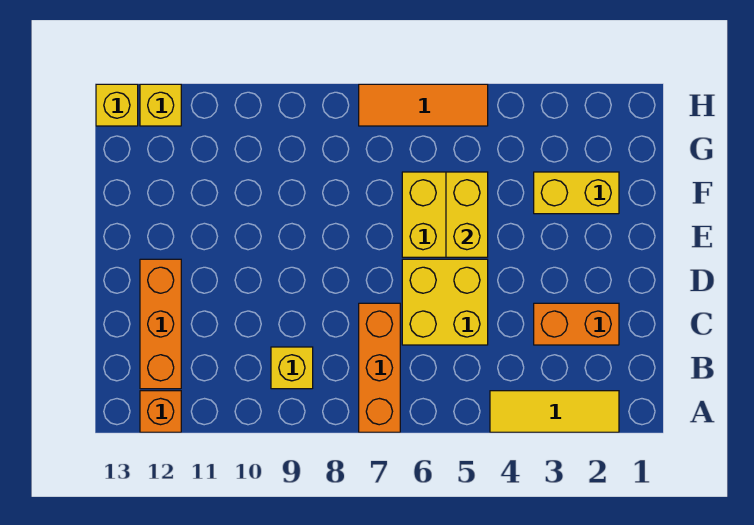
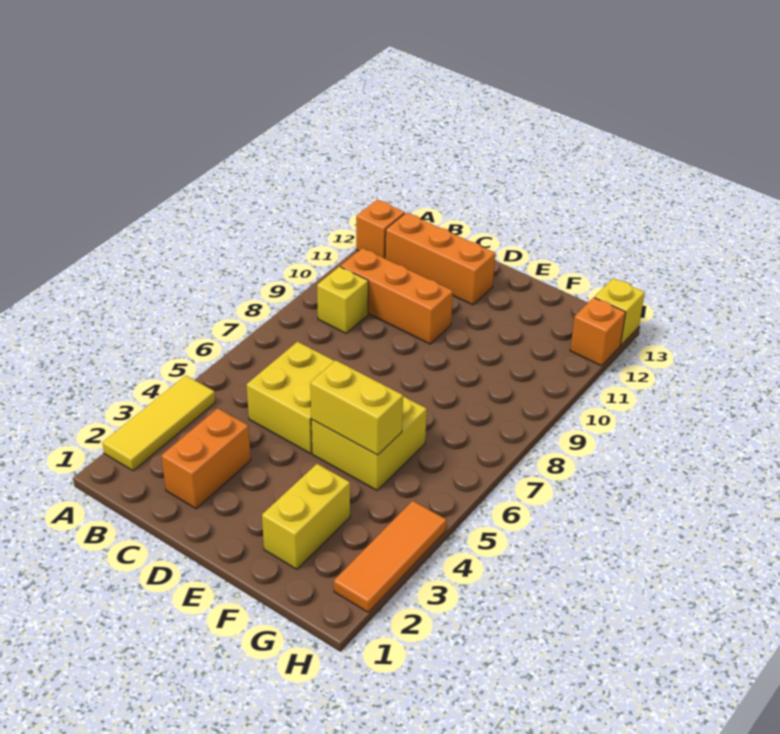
orange 1x3 brick [359,303,400,432] -> orange 1x3 brick moved to [341,248,453,344]
orange 1x3 tile [359,84,488,126] -> orange 1x3 tile moved to [334,501,446,612]
yellow 1x1 brick [140,84,181,126] -> orange 1x1 brick [570,298,626,366]

